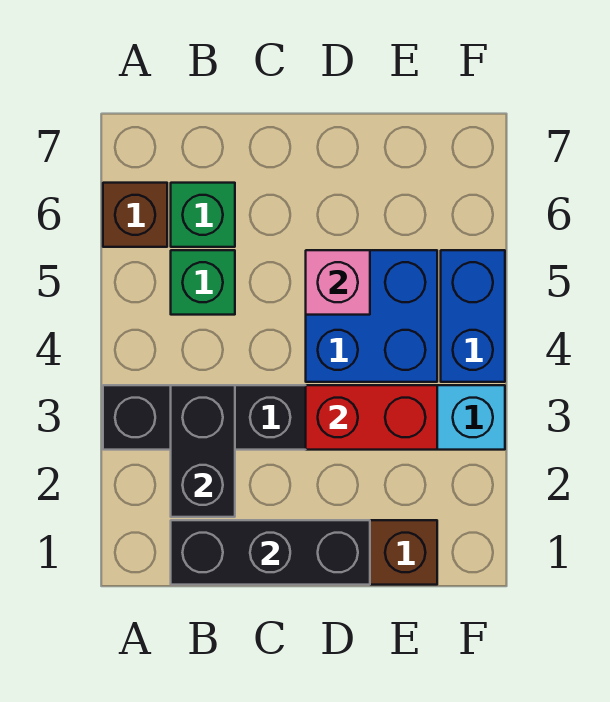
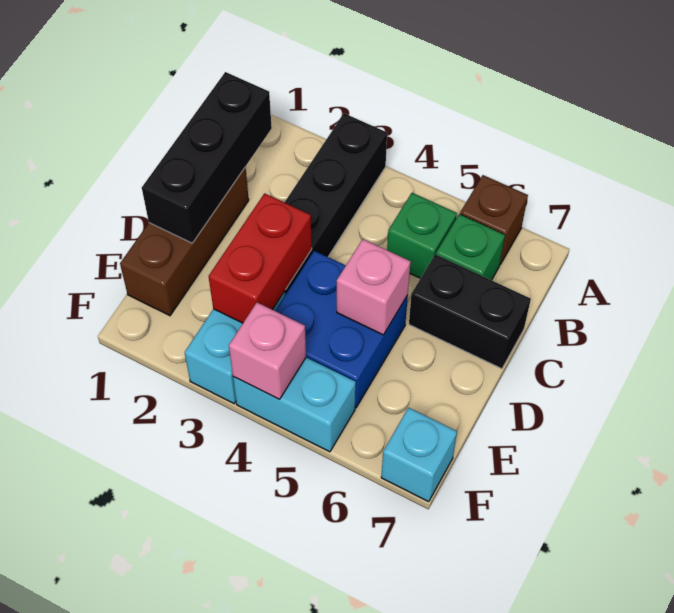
black 1x2 brick [171,385,235,517] -> black 1x2 brick moved to [409,254,531,369]
blue 1x2 brick [441,250,505,382] -> cyan 1x2 brick [233,357,356,452]
none -> pink 1x1 brick [229,303,306,399]
none -> cyan 1x1 brick [381,408,457,502]

